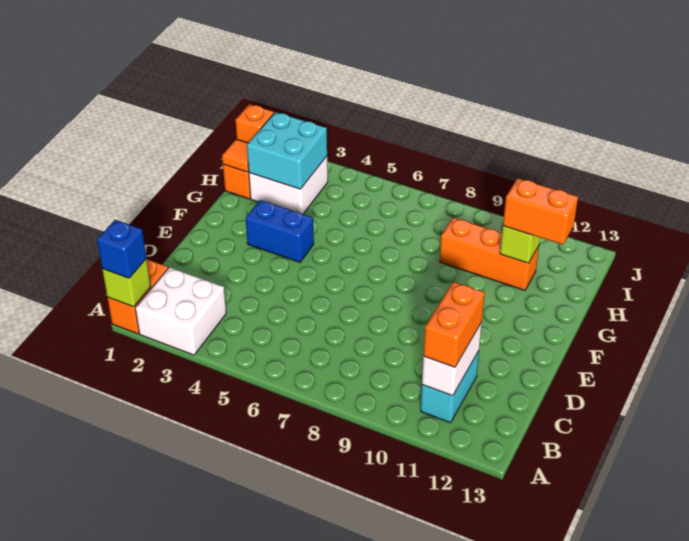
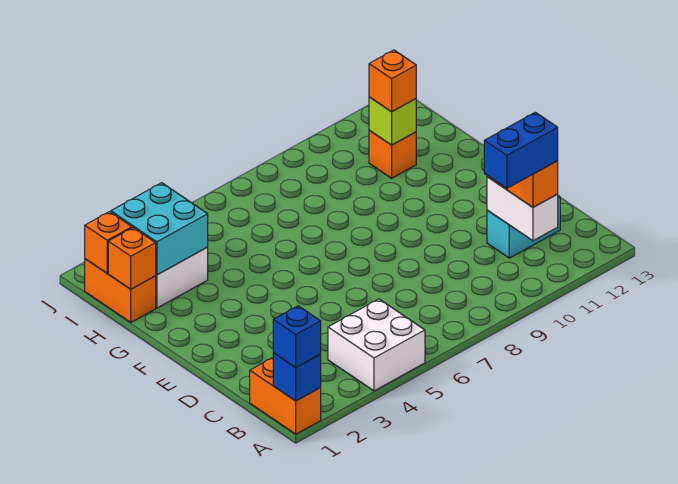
lime 1x1 brick [102,259,151,307] -> blue 1x1 brick [273,353,321,401]
white 2x2 brick [135,267,226,355] -> white 2x2 brick moved to [328,299,425,391]
cyan 1x2 brick [421,351,479,423] -> cyan 1x2 brick turned to [487,196,560,258]
blue 1x2 brick [246,200,314,262] -> blue 1x2 brick moved to [484,112,558,188]
orange 1x1 tile [222,139,249,172] -> orange 1x1 brick [108,228,156,289]
orange 1x3 brick [440,217,539,290] -> orange 1x1 brick [369,130,416,178]
orange 1x2 brick [503,178,578,245] -> orange 1x1 brick [369,50,416,112]

